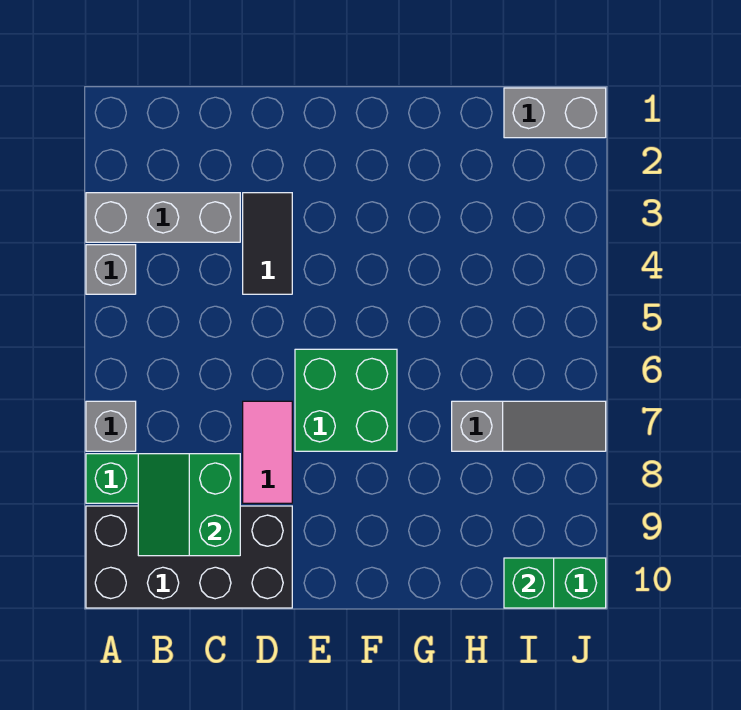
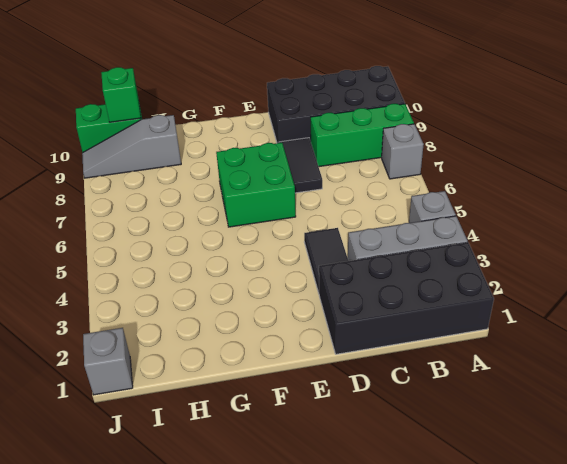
none -> black 2x4 brick [319,242,494,354]
green 2x2 slope [138,454,240,556] -> none
pink 1x2 tile [243,401,292,503] -> black 1x2 tile [279,138,322,193]
grey 1x3 slope [452,401,606,451] -> grey 1x3 slope moved to [82,115,181,178]
grey 1x2 brick [504,88,606,138] -> grey 1x1 brick [83,328,133,395]

